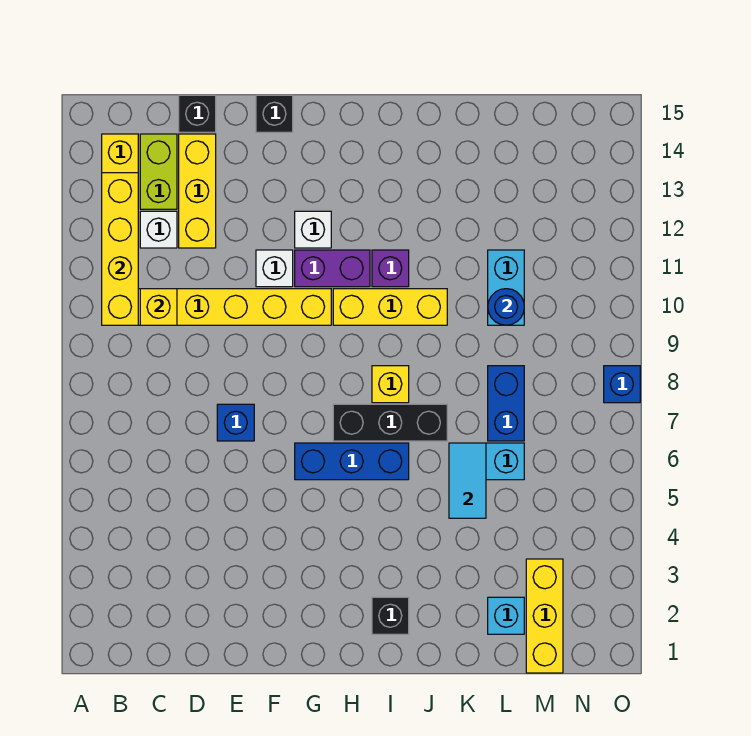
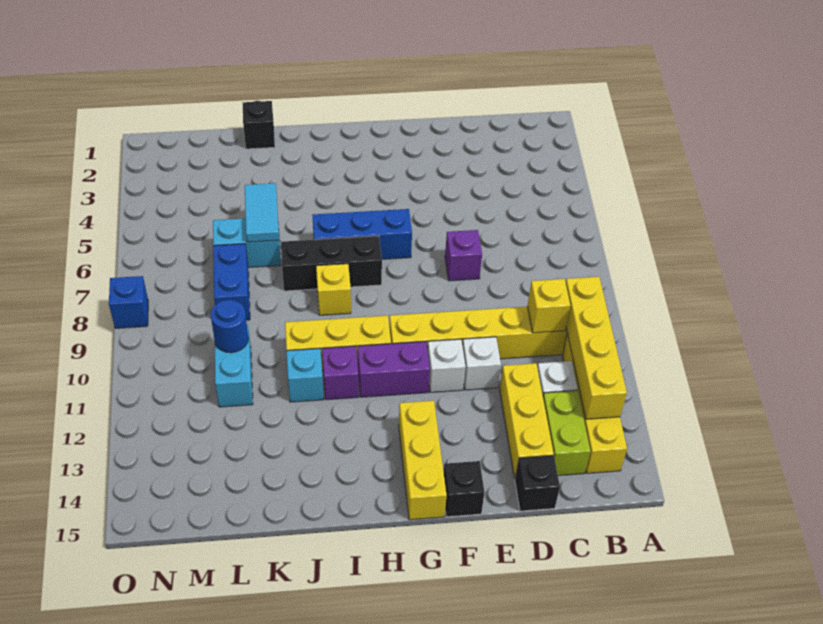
blue 1x1 brick [217,404,254,441] -> purple 1x1 brick [445,230,482,281]
white 1x1 brick [295,211,331,248] -> white 1x1 brick moved to [462,337,501,390]
black 1x1 brick [372,597,409,634] -> black 1x1 brick moved to [243,101,275,149]
cyan 1x1 brick [488,597,524,634] -> cyan 1x1 brick moved to [287,348,324,402]
yellow 1x3 brick [526,559,563,673] -> yellow 1x3 brick moved to [399,401,447,520]

